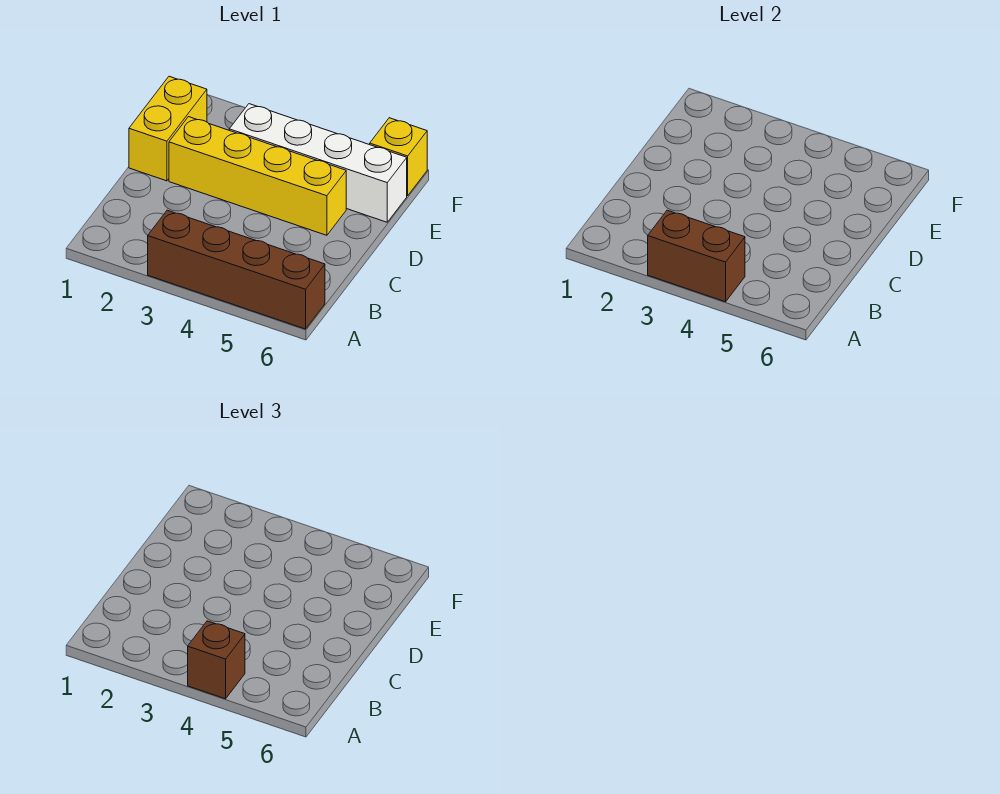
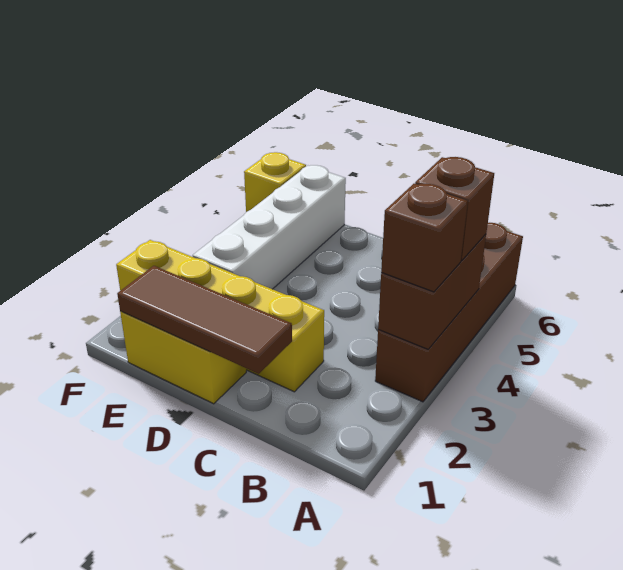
none -> brown 1x1 brick [381,184,468,292]
none -> brown 1x3 tile [117,266,292,374]
yellow 1x4 brick [169,117,346,235] -> yellow 1x4 brick turned to [116,240,324,392]

